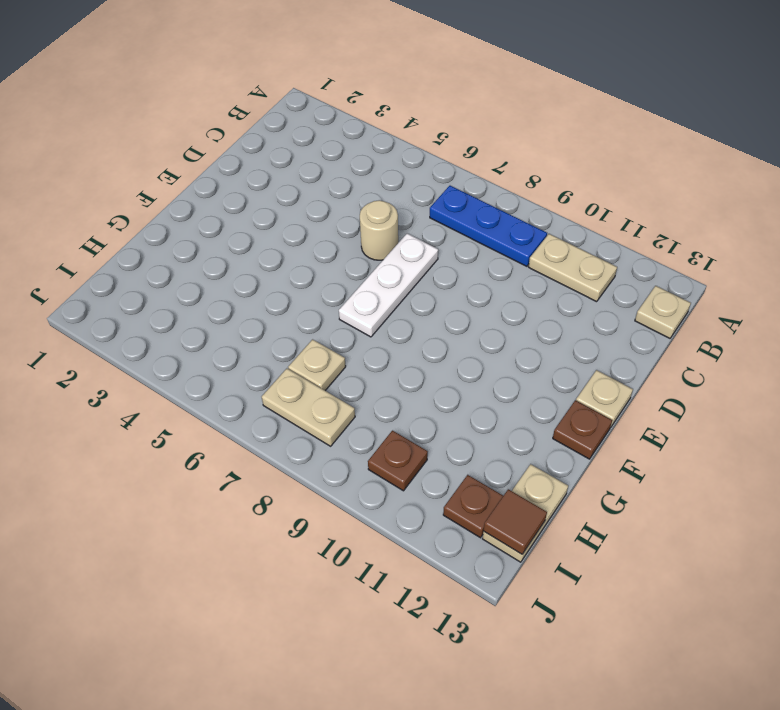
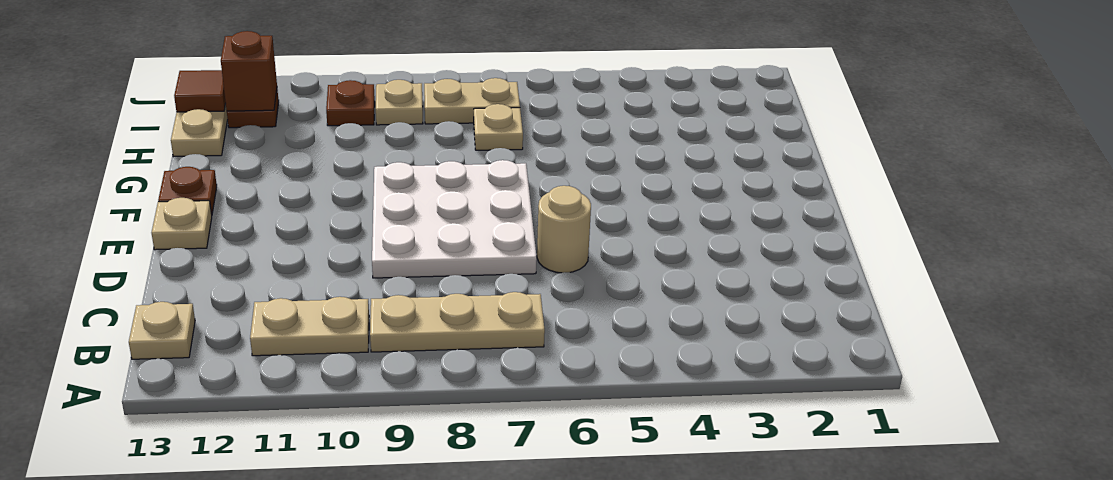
blue 1x3 plate [430,186,547,266] -> tan 1x3 plate [370,292,545,352]
white 1x3 plate [339,233,438,337] -> white 3x3 plate [372,160,537,278]
none -> tan 1x1 plate [376,80,423,125]
none -> brown 1x1 brick [221,31,277,111]

